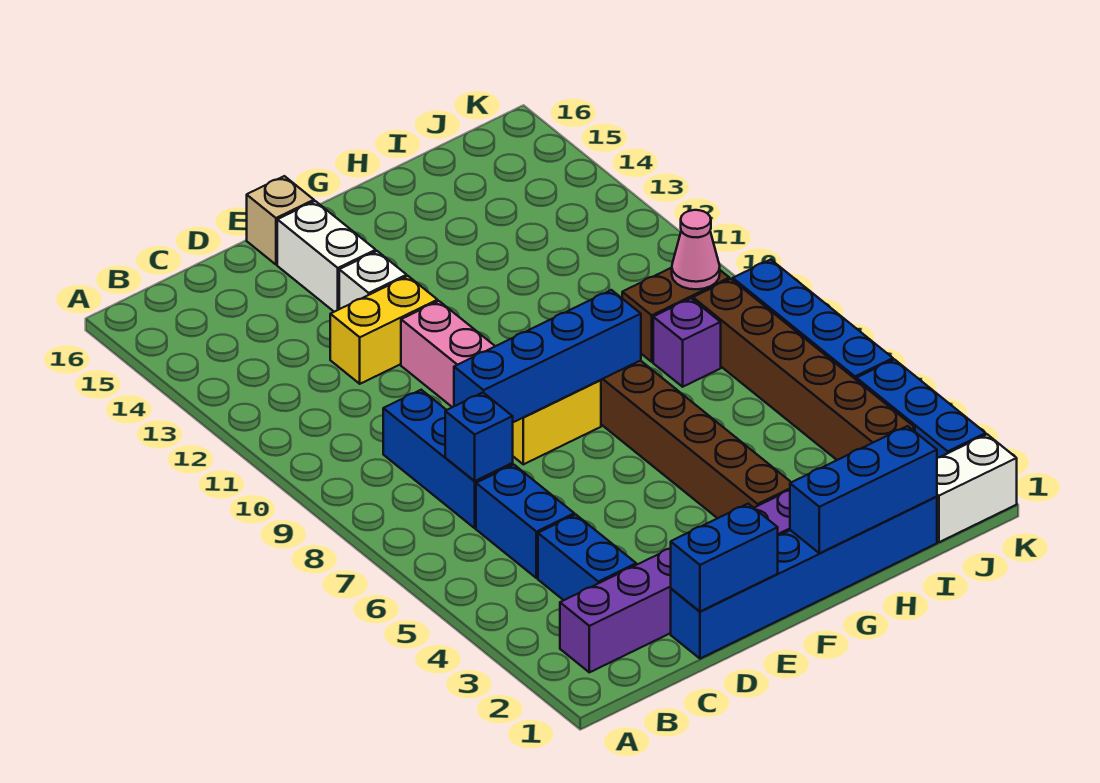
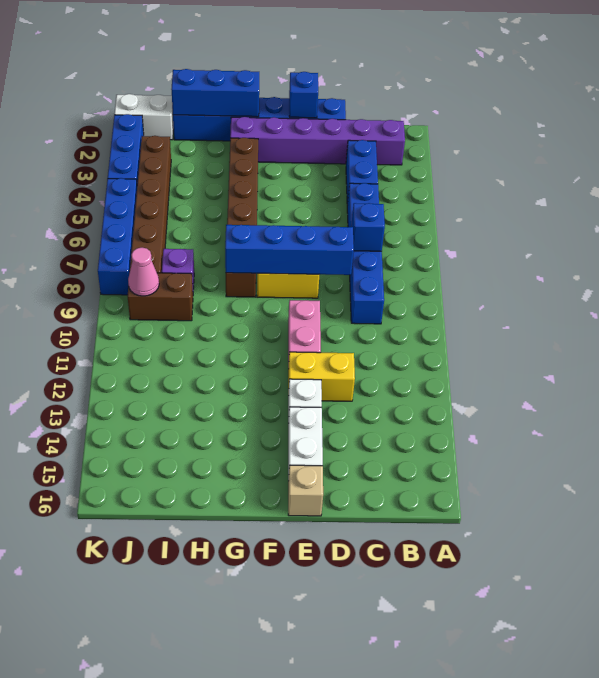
blue 1x2 brick [670,504,778,611] -> blue 1x1 brick [289,72,318,118]

